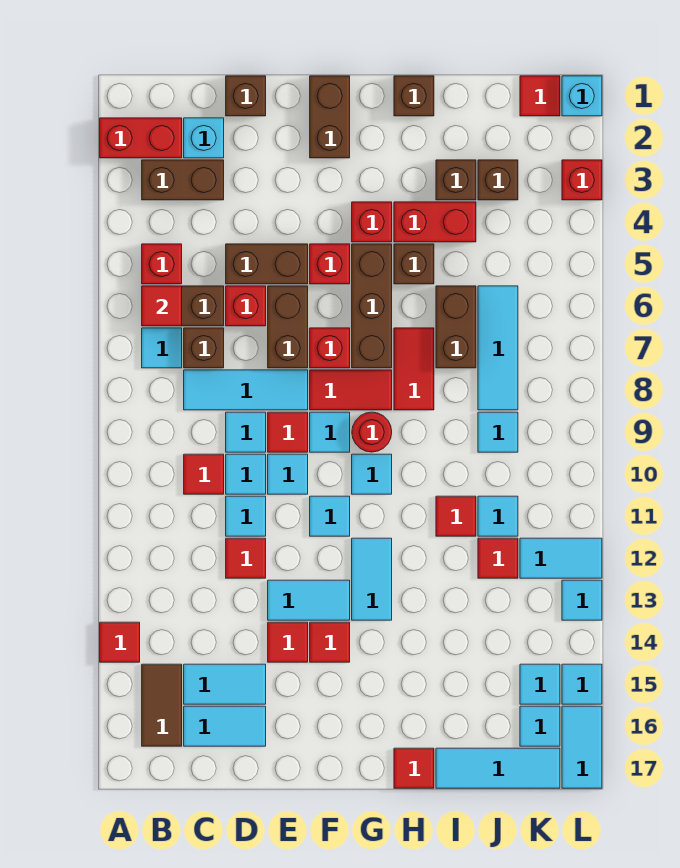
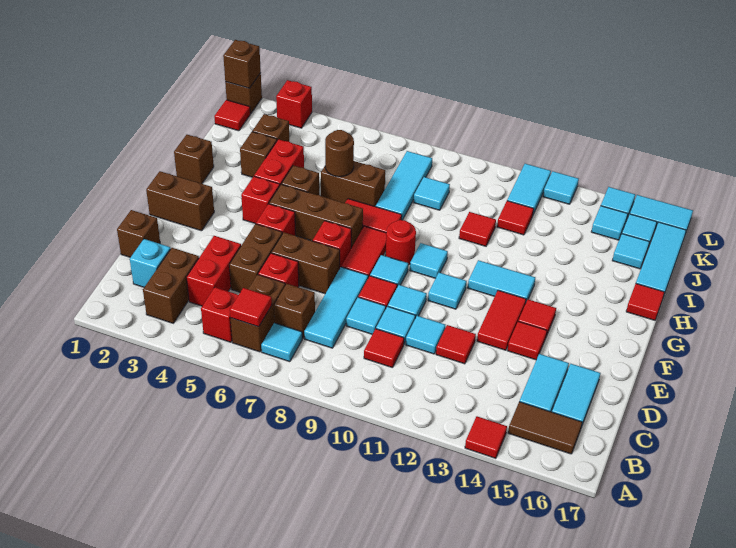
red 1x2 brick [100,118,182,158] -> red 1x2 brick moved to [186,236,241,306]
cyan 1x2 tile [268,580,350,620] -> red 1x2 tile [477,290,526,350]
none -> brown 1x1 round brick [325,130,354,177]
cyan 1x3 tile [478,286,518,410] -> cyan 1x3 tile turned to [376,151,432,220]
cyan 1x1 tile [478,496,518,536] -> cyan 1x1 tile moved to [612,234,650,269]
cyan 1x1 brick [562,76,602,116] -> brown 1x1 brick [225,73,262,114]
none -> brown 1x1 brick [223,40,261,88]

